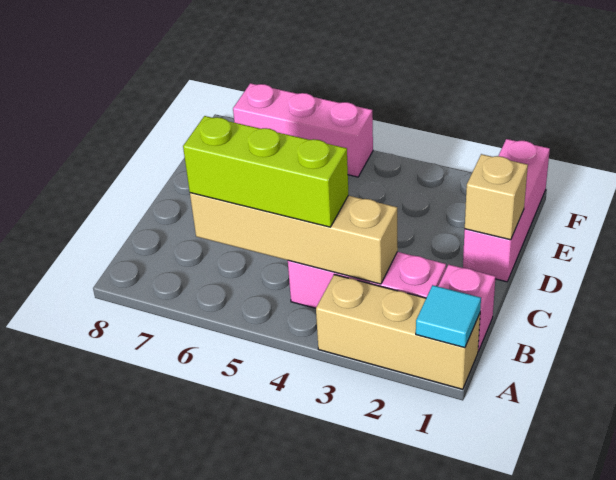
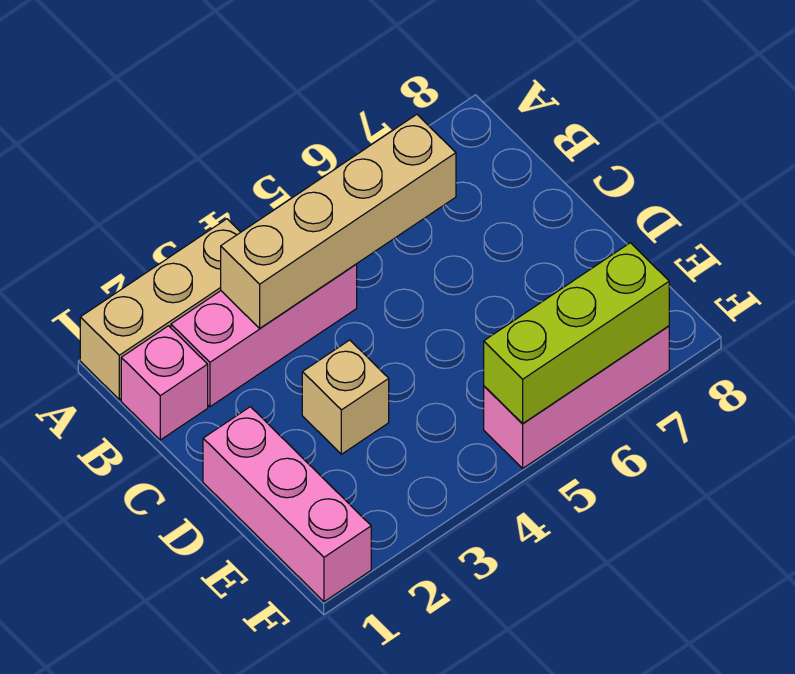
cyan 1x1 tile [416,285,481,348] -> none
lime 1x3 brick [183,116,348,227] -> lime 1x3 brick moved to [484,243,669,423]
tan 1x1 brick [465,154,528,240] -> tan 1x1 brick moved to [302,340,389,454]

